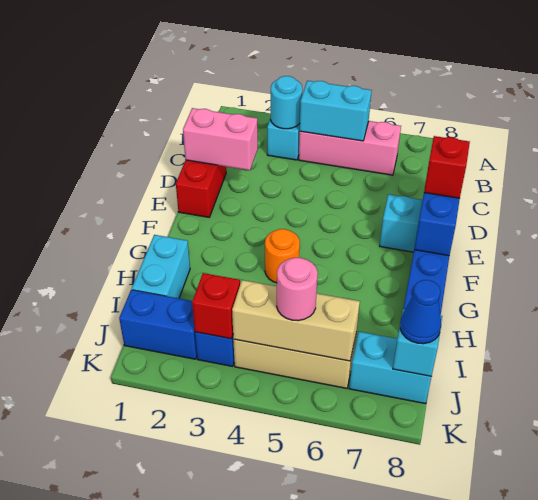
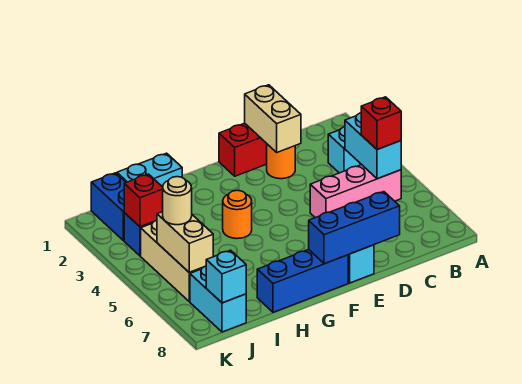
cyan 1x1 round brick [271,76,302,129] -> none
pink 1x3 brick [299,121,401,175] -> pink 1x3 brick turned to [310,165,401,218]
pink 1x2 brick [183,108,258,170] -> tan 1x2 brick [245,85,301,152]
none -> orange 1x1 round brick [267,144,295,179]
red 1x1 brick [424,136,470,198] -> red 1x1 brick moved to [361,97,401,150]
tan 1x3 brick [232,280,360,361] -> tan 1x2 brick [157,212,213,272]
pink 1x1 round brick [277,258,318,321] -> tan 1x1 round brick [163,177,192,225]
blue 1x1 cone [400,280,441,344] -> none

